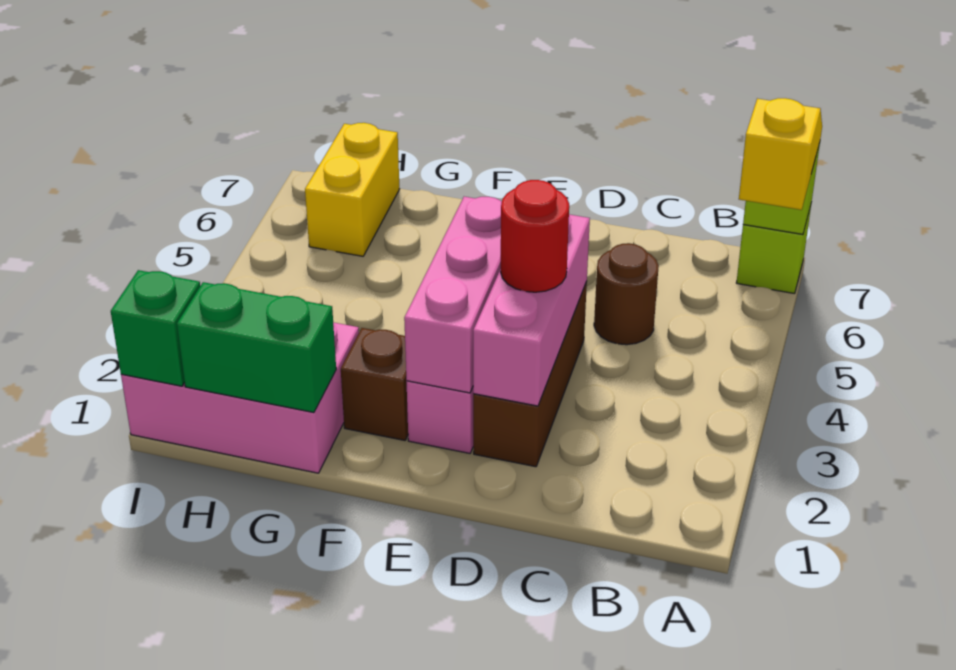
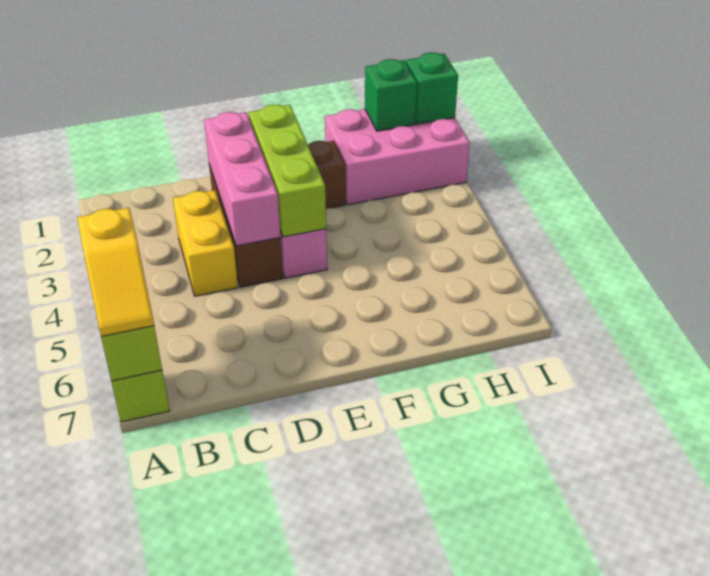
brown 1x1 round brick [594,243,659,345] -> none
red 1x1 round brick [501,180,569,292] -> none
pink 1x3 brick [404,197,502,393] -> lime 1x3 brick [249,104,326,237]
green 1x2 brick [177,282,336,413] -> green 1x1 brick [365,59,417,131]
yellow 1x2 brick [305,123,400,256] -> yellow 1x2 brick moved to [173,190,238,296]

